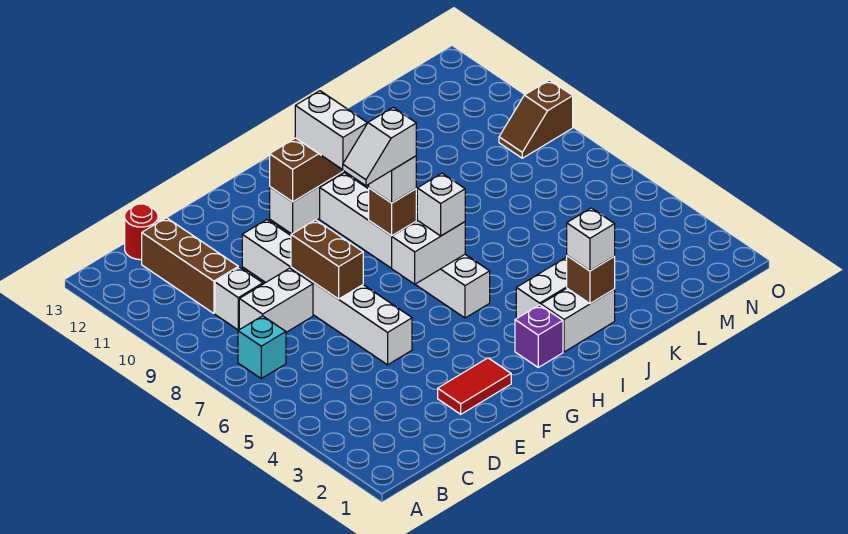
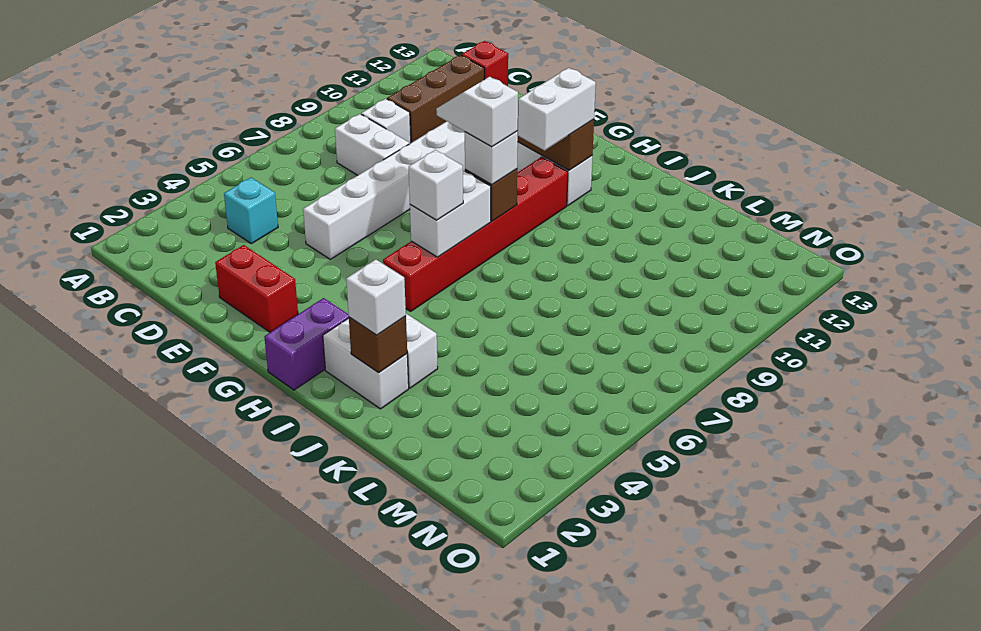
cyan 1x1 brick [238,316,286,378] -> cyan 1x1 brick moved to [224,178,278,244]
red 1x1 round brick [125,204,158,260] -> red 1x1 brick [462,41,508,86]
red 1x2 tile [438,358,511,414] -> red 1x2 brick [215,245,298,332]
brown 1x2 brick [291,220,363,299] -> none
white 1x2 brick [392,221,465,284] -> white 1x2 brick turned to [410,171,491,257]
purple 1x1 brick [515,305,563,367] -> purple 1x2 brick [264,298,349,390]
white 1x6 brick [320,173,490,318] -> red 1x6 brick [383,157,568,311]
brown 1x2 slope [499,80,573,158] -> none

